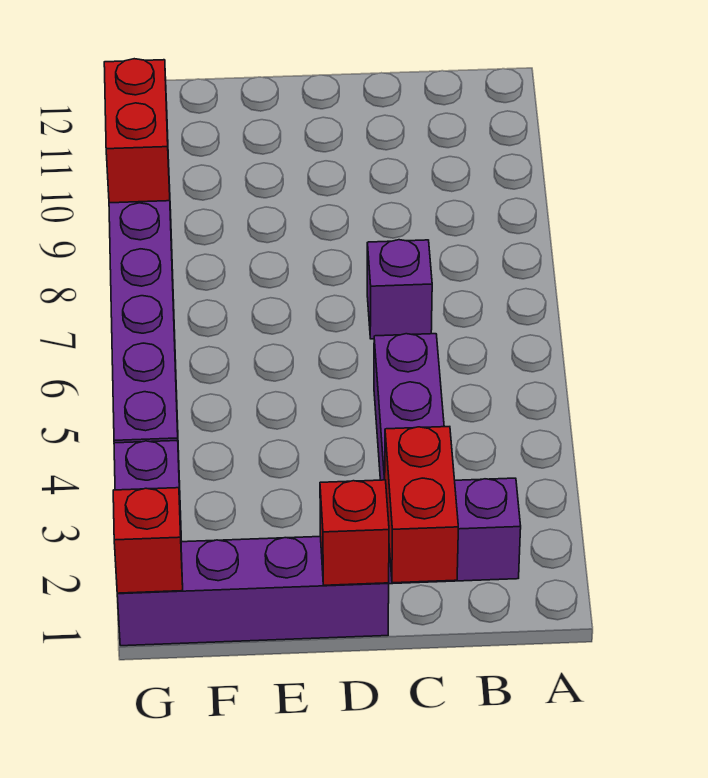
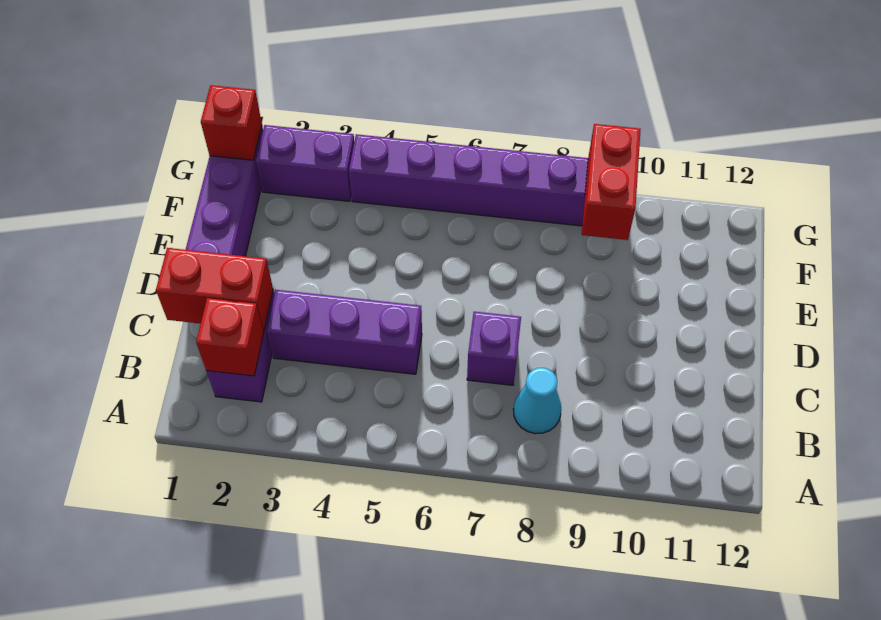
none -> cyan 1x1 cone [513,368,561,434]
red 1x1 brick [320,480,389,585] -> red 1x1 brick moved to [196,298,264,376]
red 1x2 brick [104,59,170,203] -> red 1x2 brick turned to [582,124,641,240]

